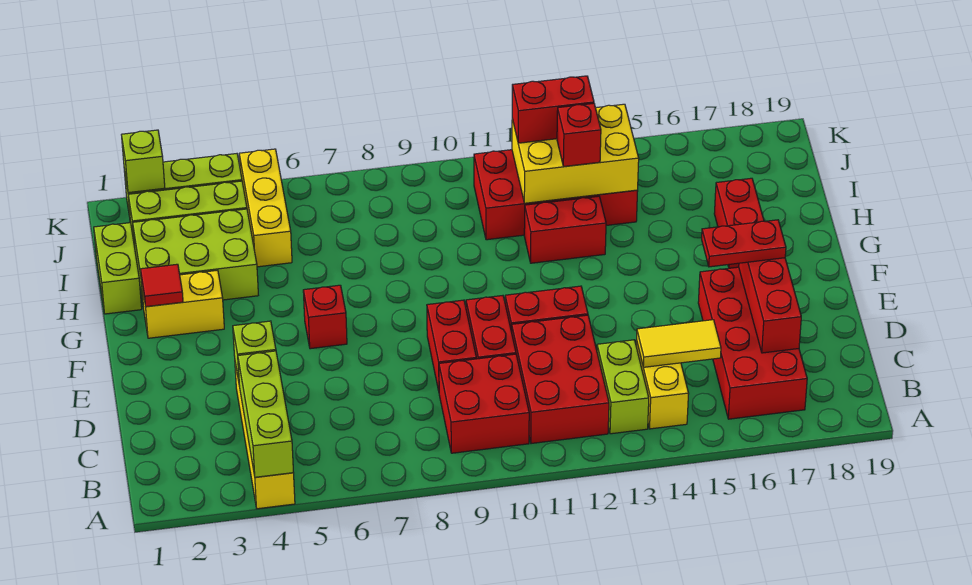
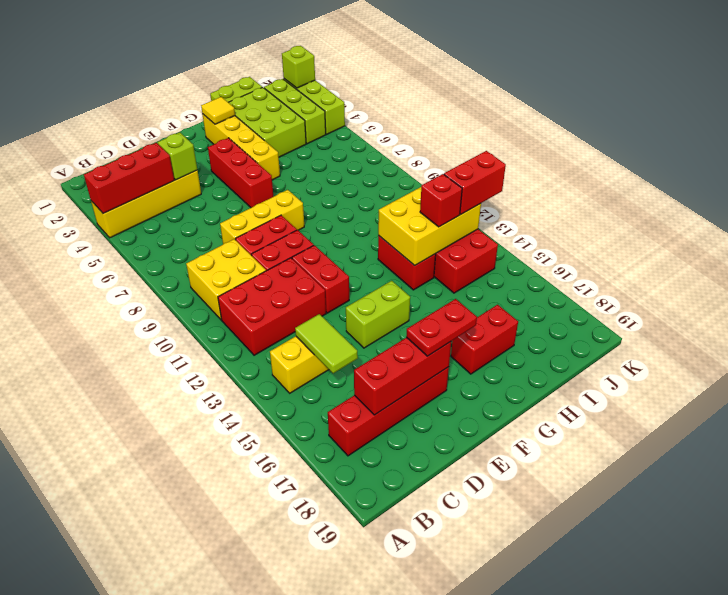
lime 1x3 brick [238,351,293,477] -> red 1x3 brick [84,143,174,214]
red 2x2 brick [439,354,529,453] -> yellow 2x2 brick [186,239,266,320]
lime 1x2 brick [597,340,649,434] -> lime 1x2 brick moved to [346,281,410,348]
red 2x4 brick [698,267,807,419] -> red 1x4 brick [328,367,449,456]
yellow 1x2 tile [637,320,721,367] -> lime 1x2 tile [295,314,358,373]
red 1x2 plate [702,220,786,267] -> red 1x2 plate turned to [406,299,477,356]
red 1x1 brick [303,285,347,349] -> red 1x3 brick [208,138,273,208]
yellow 1x2 brick [142,270,224,338] -> yellow 1x4 brick [202,114,280,180]
red 1x1 tile [141,264,183,307] -> yellow 1x1 tile [201,97,235,124]
yellow 1x3 brick [239,149,292,267] -> yellow 1x3 brick moved to [220,190,304,244]
yellow 2x3 brick [512,104,639,203] -> yellow 2x3 brick turned to [378,187,481,266]
red 1x2 brick [512,76,594,143] -> red 1x2 brick turned to [444,151,506,214]

